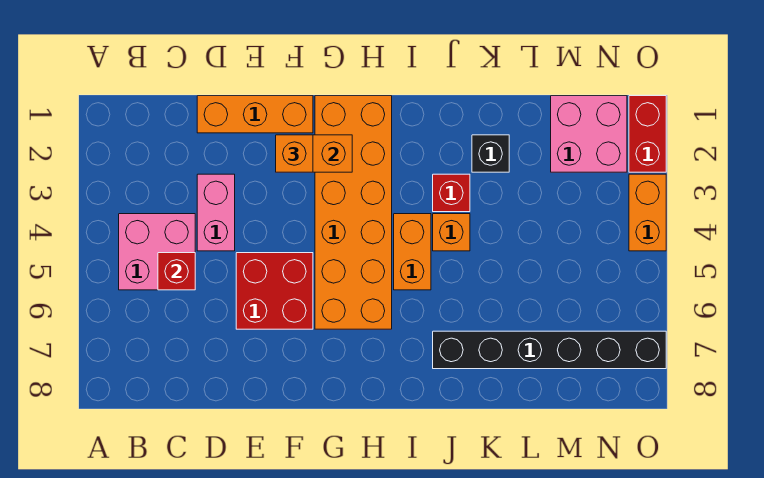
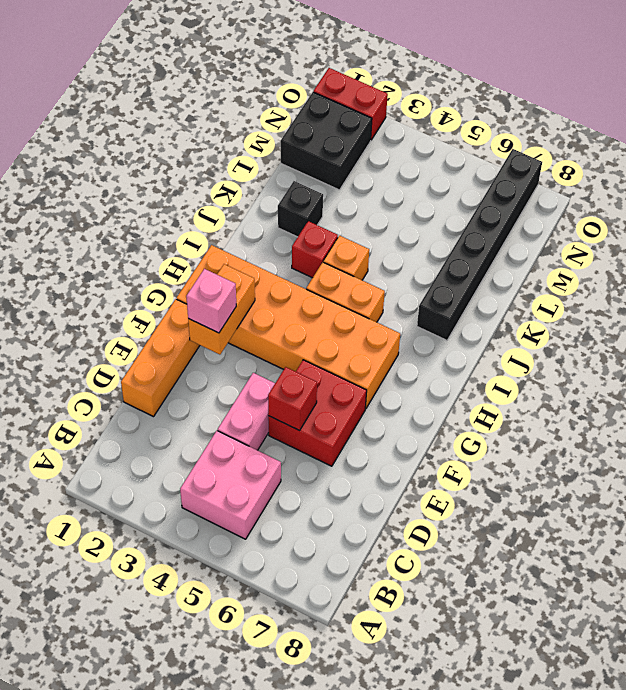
red 1x1 brick [158,253,195,290] -> red 1x1 brick moved to [268,367,317,431]
pink 1x2 brick [197,174,235,251] -> pink 1x2 brick turned to [218,373,275,450]
orange 1x1 brick [276,135,313,172] -> pink 1x1 brick [186,269,236,333]
pink 2x2 brick [551,96,627,172] -> black 2x2 brick [281,92,372,190]
orange 1x2 brick [629,174,666,251] -> none

